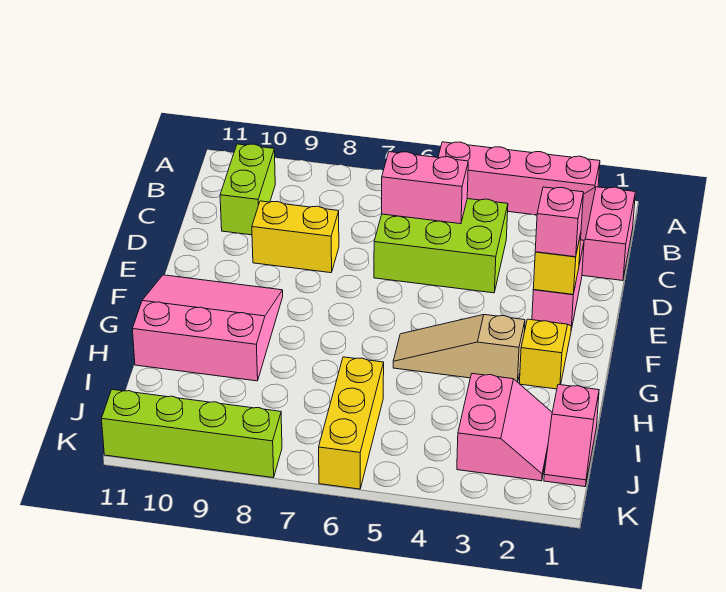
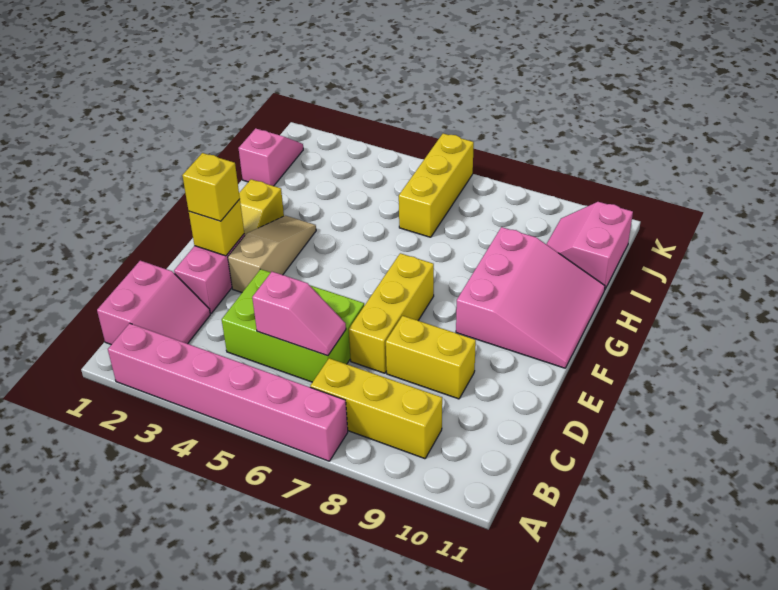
pink 1x4 brick [438,142,600,215] -> pink 1x6 brick [108,323,348,461]
none -> yellow 1x3 brick [310,358,442,459]
lime 1x2 brick [220,144,275,235] -> none
pink 1x2 brick [382,152,468,224] -> pink 1x2 slope [252,272,346,356]
none -> yellow 1x3 brick [349,253,434,373]
pink 1x1 brick [535,187,584,257] -> yellow 1x1 brick [182,153,240,221]
pink 3x3 slope [132,275,283,381] -> pink 3x3 slope turned to [456,227,605,368]
tan 1x3 slope [393,315,525,382] -> tan 1x3 slope turned to [228,216,316,292]
pink 2x2 slope [457,373,552,481] -> pink 2x2 slope moved to [546,202,633,289]
lime 1x4 brick [102,389,282,478] -> none

